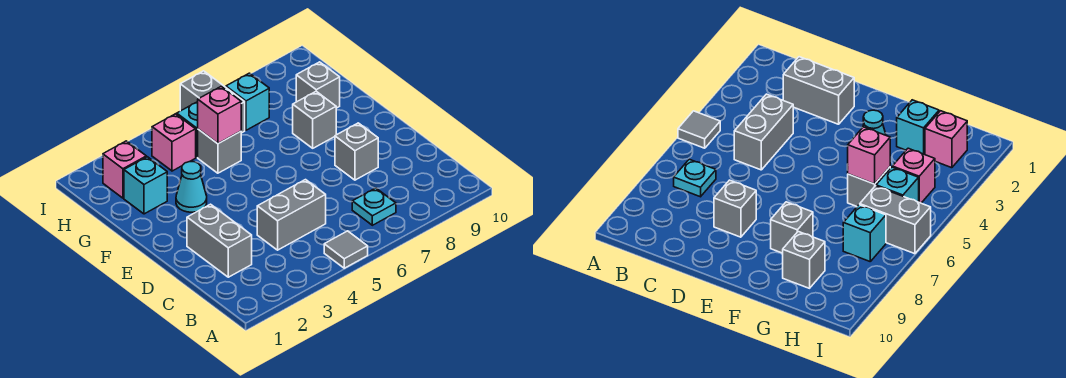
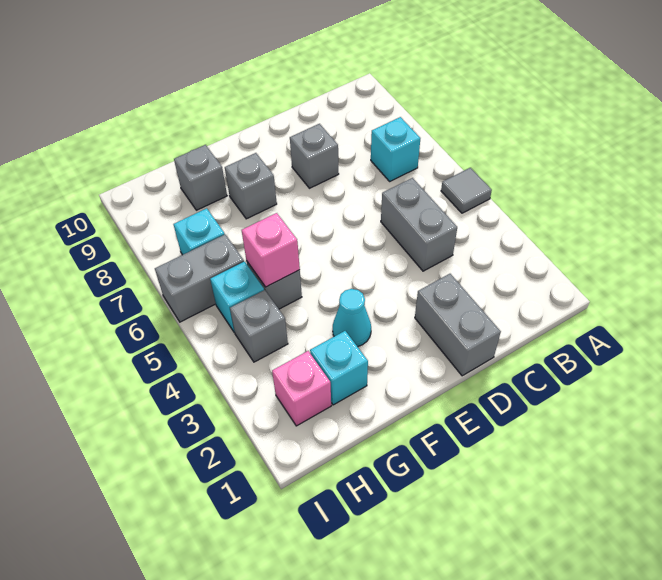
cyan 1x1 plate [352,188,396,225] -> cyan 1x1 brick [371,117,420,181]
grey 1x2 brick [187,204,252,277] -> grey 1x2 brick turned to [415,274,501,376]
pink 1x1 brick [152,114,196,171] -> grey 1x1 brick [230,290,288,362]

